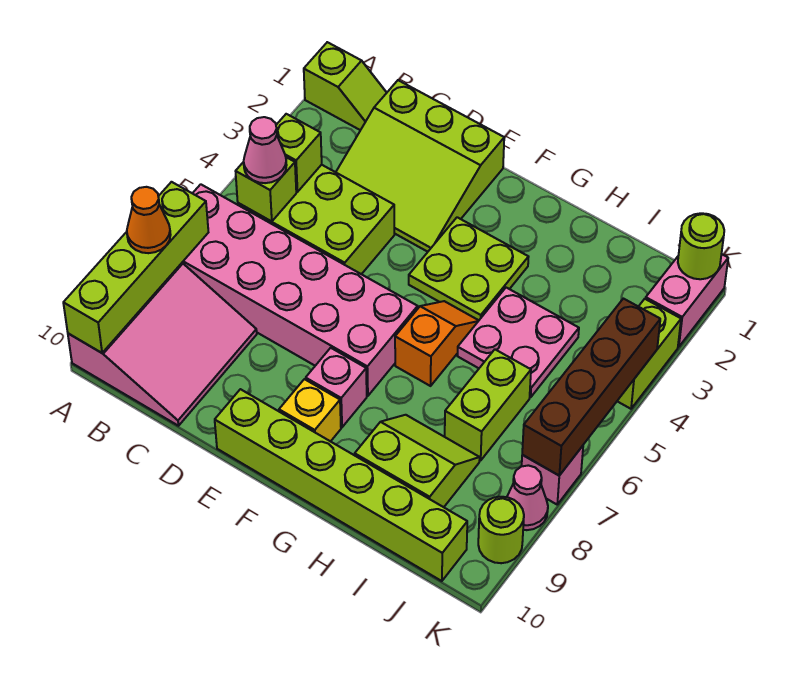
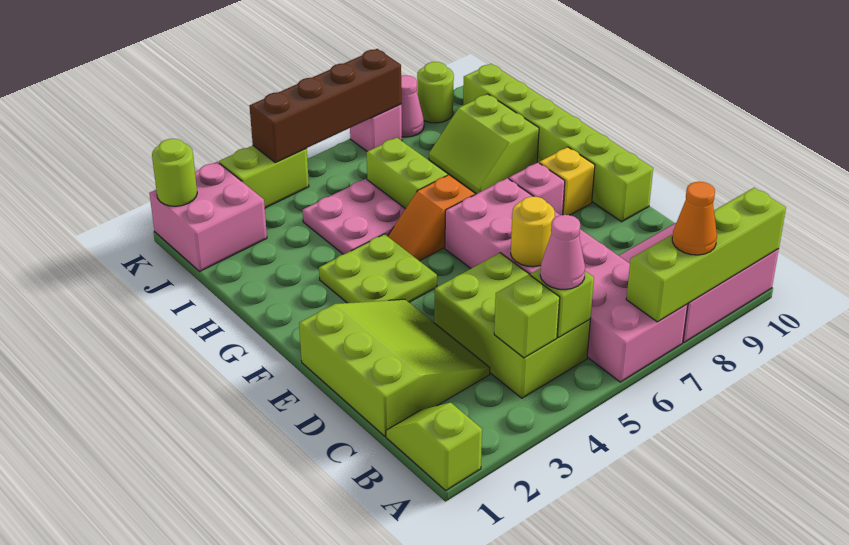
none -> yellow 1x1 round brick [511,196,555,267]
lime 1x2 brick [445,350,531,461] -> lime 1x2 brick turned to [367,138,448,209]
pink 1x2 brick [646,254,728,347] -> pink 2x2 brick [149,162,267,271]

